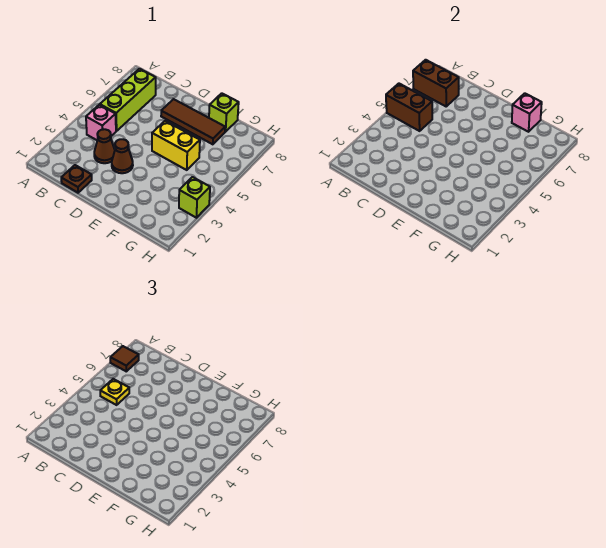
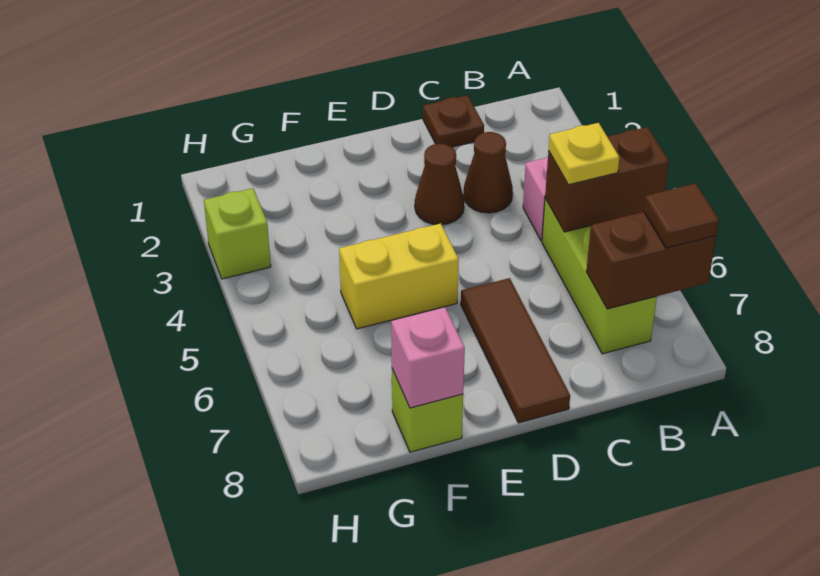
brown 1x3 tile [161,99,225,144] -> brown 1x3 tile turned to [461,278,570,423]

